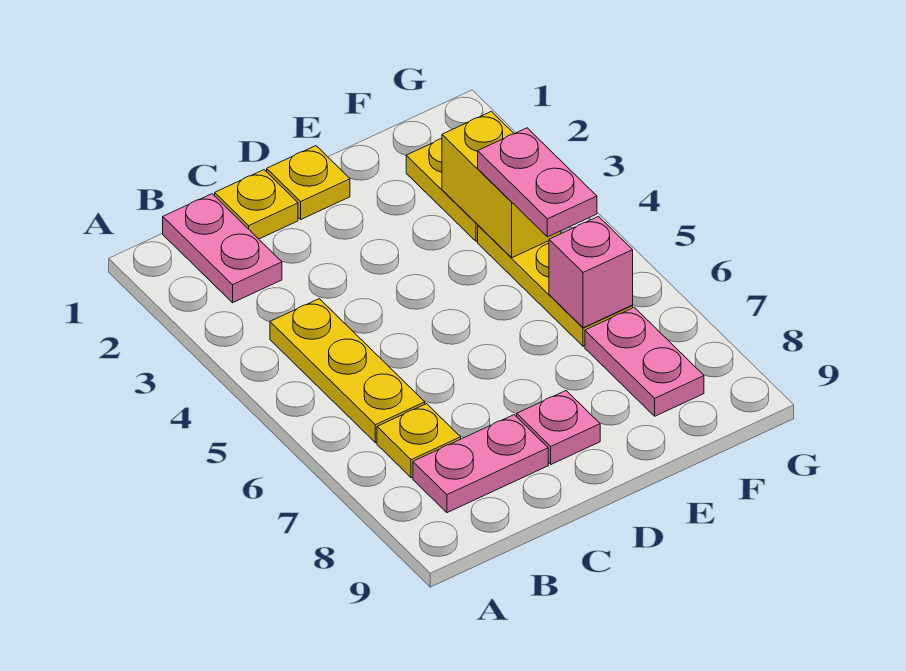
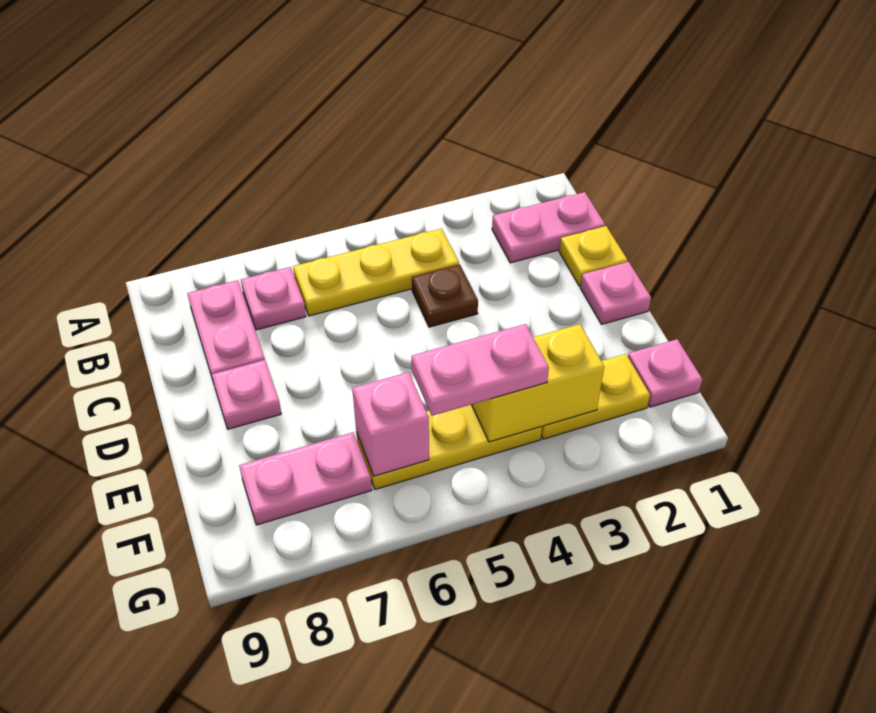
yellow 1x1 plate [377,404,461,478] -> pink 1x1 plate [241,267,306,330]
none -> brown 1x1 plate [412,264,478,327]
yellow 1x1 plate [267,146,350,219] -> pink 1x1 plate [580,262,651,324]
none -> pink 1x1 plate [628,339,702,407]

